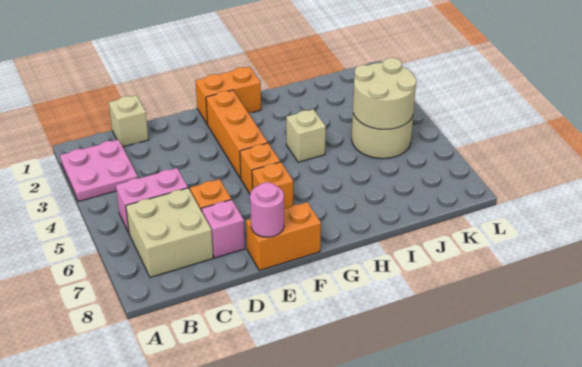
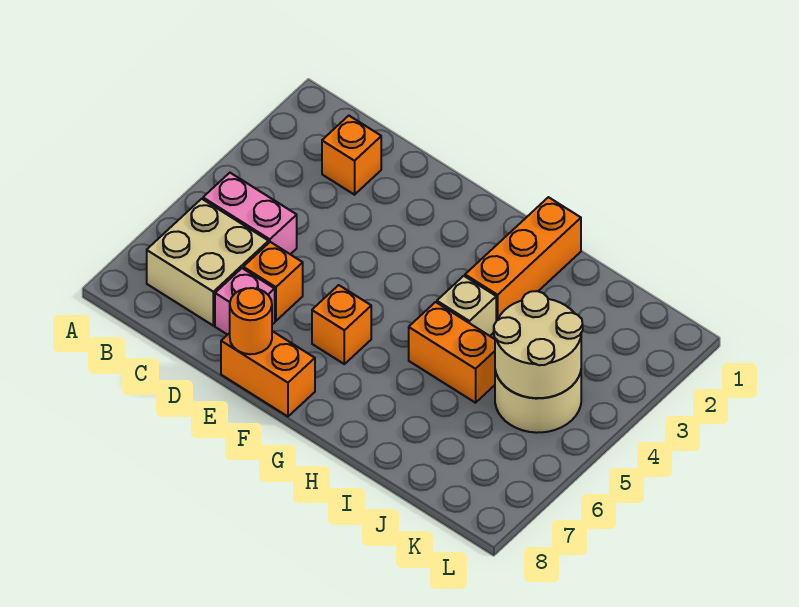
pink 2x2 plate [60,140,138,202] -> none
tan 1x1 brick [109,95,149,147] -> none
pink 1x1 round brick [250,182,284,237] -> orange 1x1 round brick [230,288,272,354]
orange 1x2 brick [196,67,261,124] -> orange 1x2 brick moved to [409,302,495,403]
orange 1x3 brick [206,90,268,179] -> orange 1x3 brick moved to [465,197,581,321]
orange 1x1 brick [240,143,280,194] -> orange 1x1 brick moved to [322,116,381,195]

